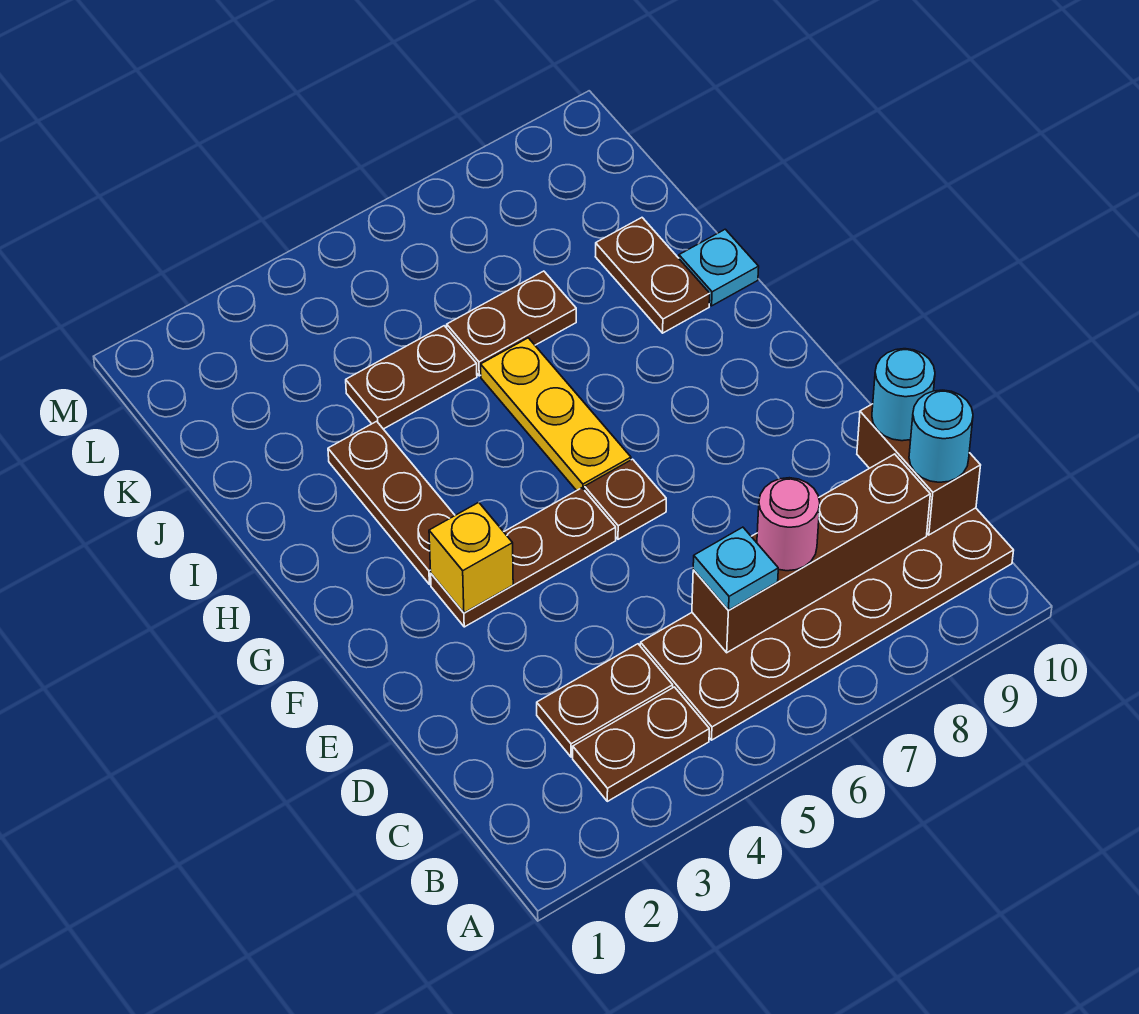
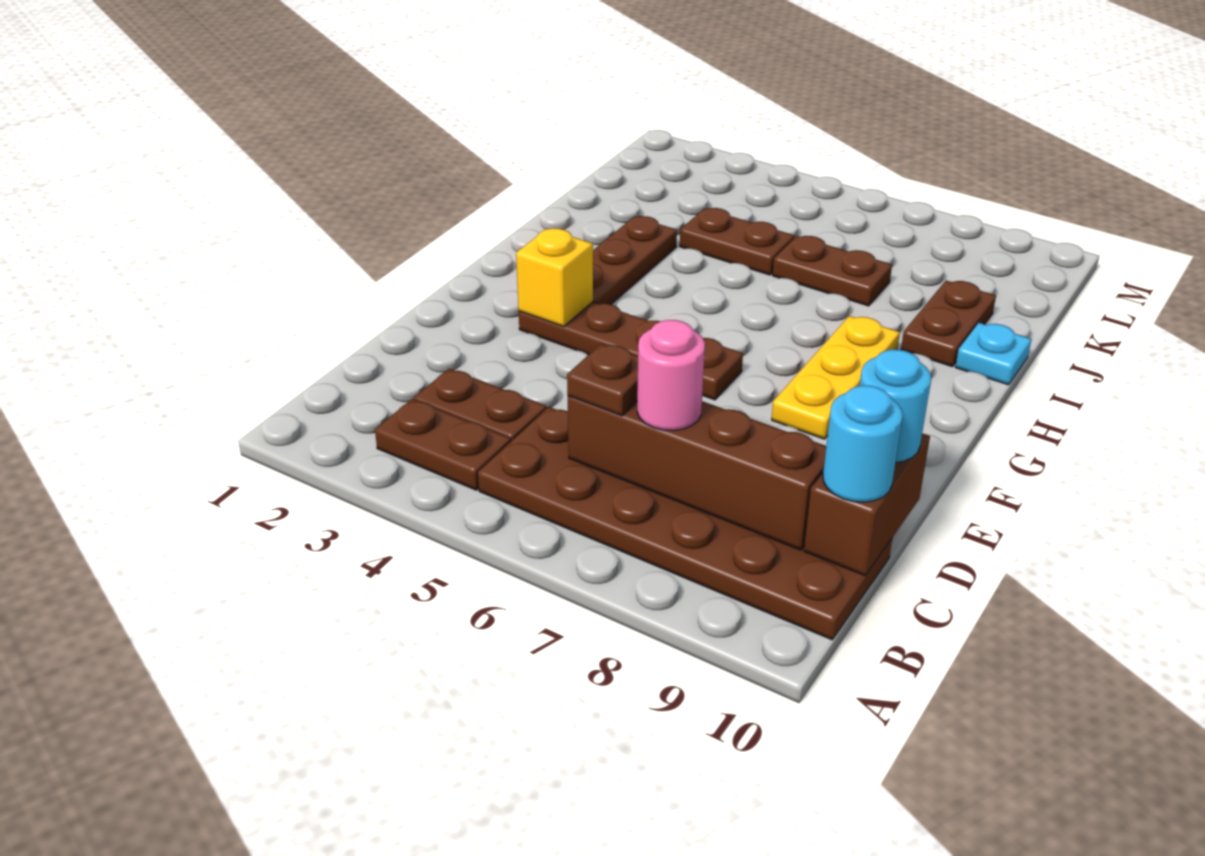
cyan 1x1 plate [693,527,778,610] -> brown 1x1 plate [567,343,638,416]
yellow 1x3 plate [481,338,631,491] -> yellow 1x3 plate moved to [772,316,900,439]

